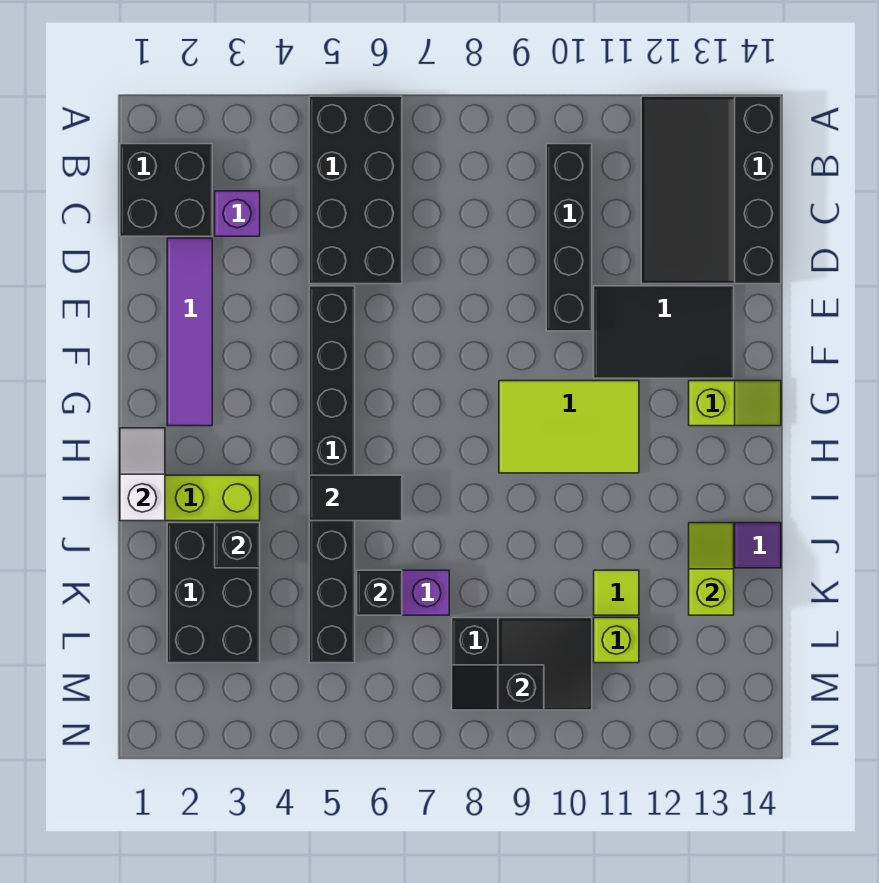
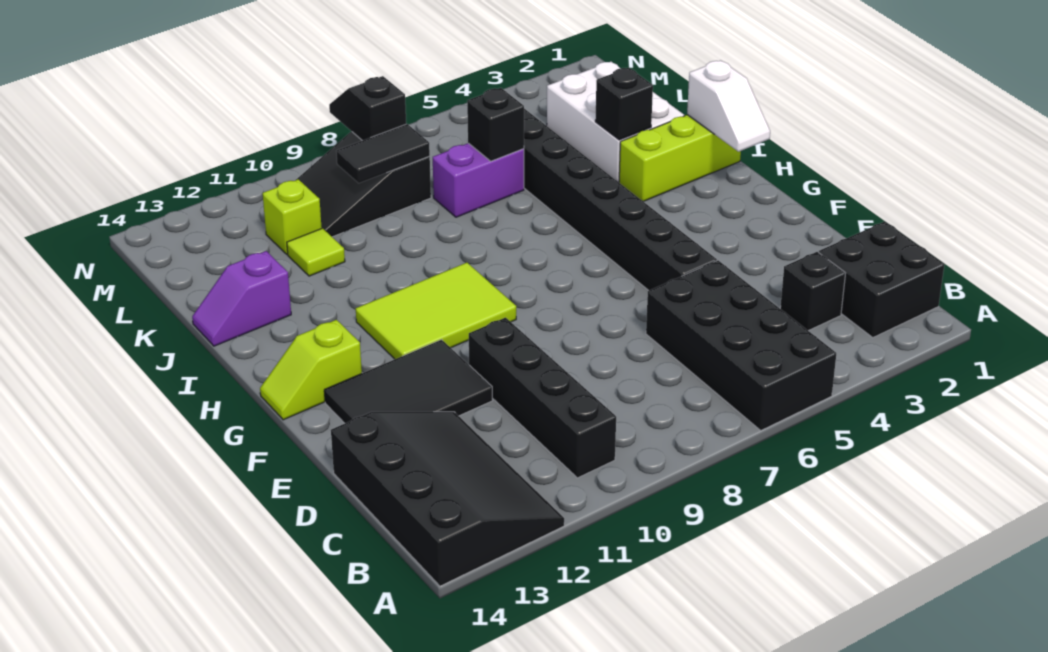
purple 1x1 brick [215,191,260,236] -> black 1x1 brick [780,252,846,331]
purple 1x4 tile [167,238,212,426] -> none
black 1x2 tile [309,475,402,521] -> black 1x2 tile moved to [336,124,430,183]
black 2x3 brick [167,523,260,663] -> white 2x3 brick [547,62,684,182]
lime 1x2 slope [689,523,734,615] -> none
black 1x2 slope [452,665,544,710] -> black 1x2 slope turned to [329,76,406,141]

